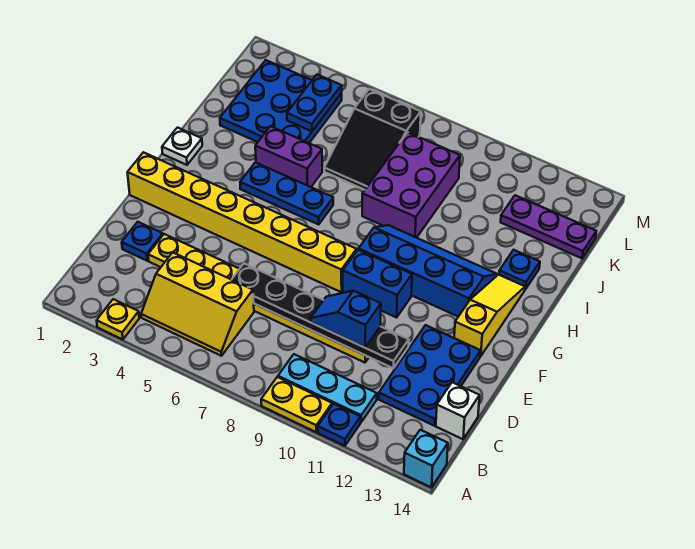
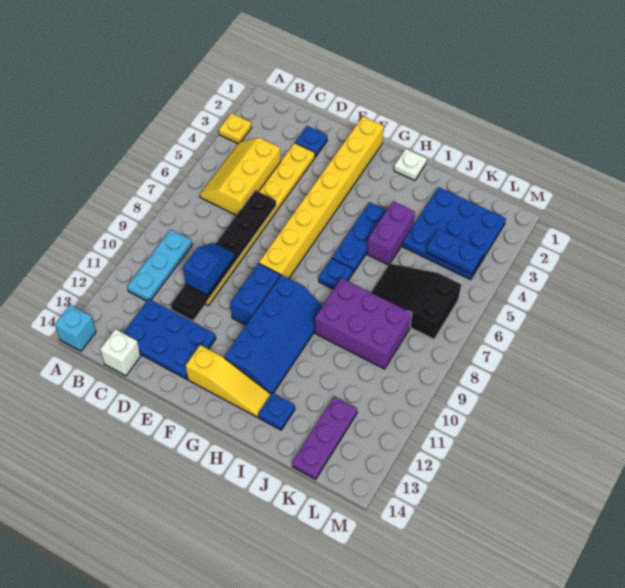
yellow 1x2 plate [261,377,332,432] -> none
blue 1x1 plate [318,404,361,446] -> blue 1x1 plate moved to [319,258,353,289]

